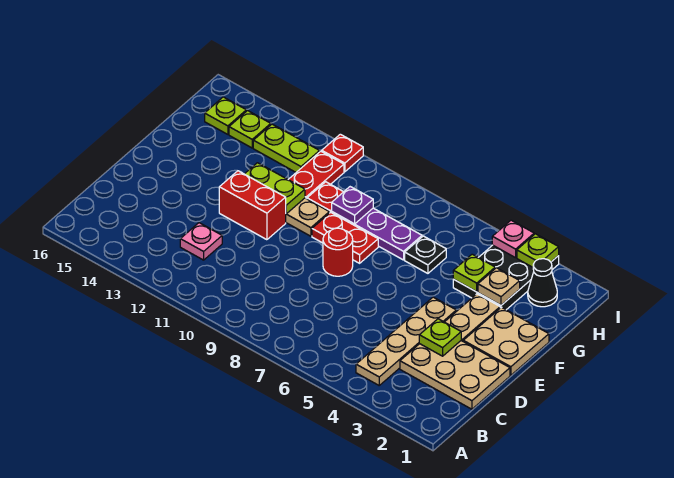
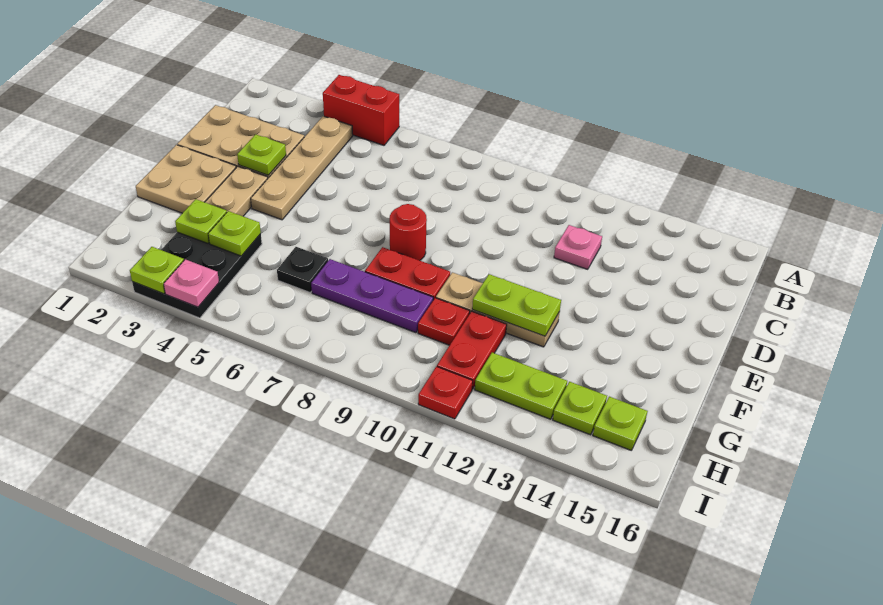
red 1x2 brick [219,171,286,240] -> red 1x2 brick moved to [323,75,399,145]
tan 1x1 plate [478,268,520,305] -> lime 1x1 plate [175,199,227,243]
purple 1x1 plate [332,187,373,224] -> none
black 1x1 cone [528,259,557,307] -> none

